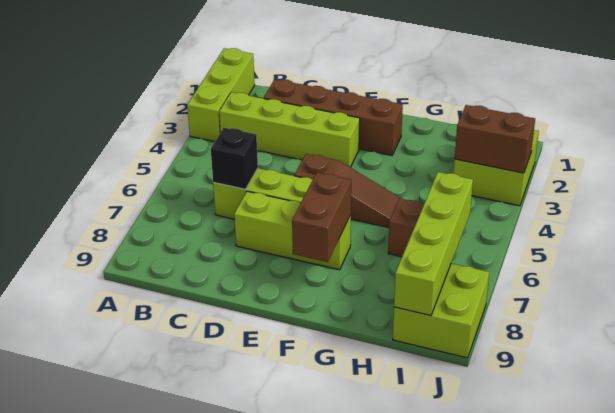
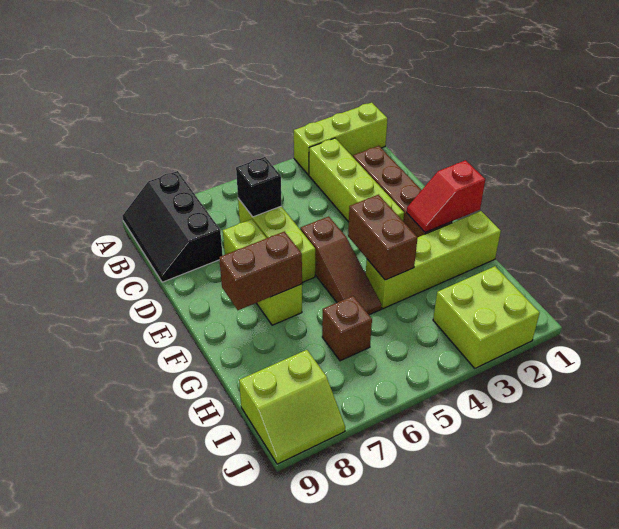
none -> black 2x3 slope [122,171,223,282]
none -> red 1x2 slope [407,160,485,233]
brown 1x2 brick [455,105,535,173] -> brown 1x2 brick moved to [348,195,418,280]
lime 1x4 brick [394,172,473,316] -> lime 1x4 brick moved to [366,211,501,309]
lime 2x2 brick [393,263,489,358] -> lime 2x2 slope [239,350,345,464]

